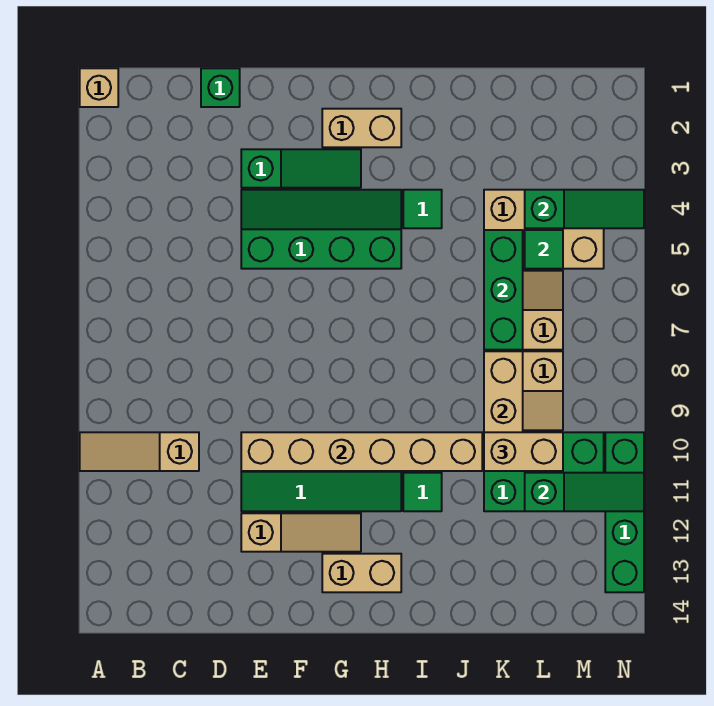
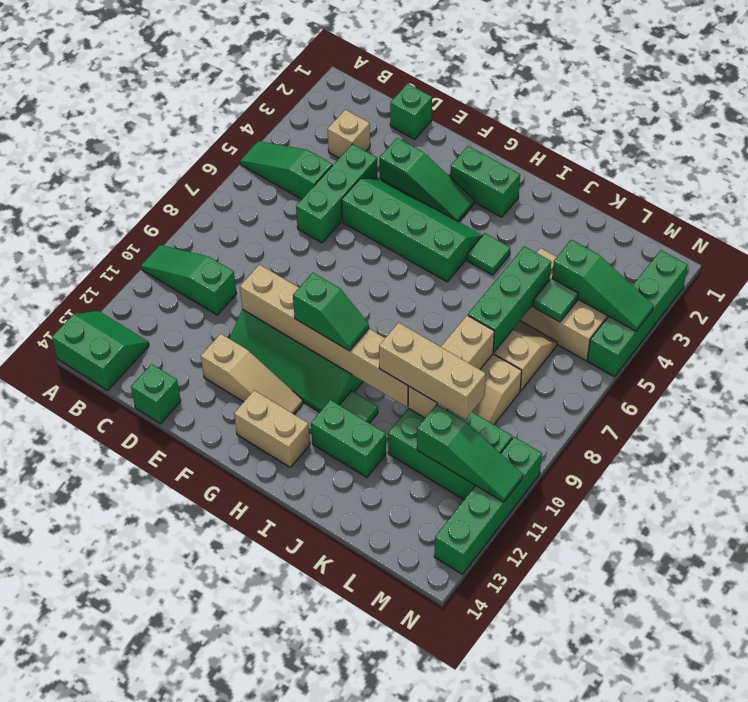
tan 1x1 brick [80,68,118,107] -> tan 1x1 brick moved to [327,110,370,158]
none -> green 1x3 slope [240,141,332,199]
tan 1x3 slope [80,432,199,471] -> green 1x3 slope [141,245,237,315]
none -> green 2x2 slope [52,311,149,390]
none -> green 1x3 brick [296,144,378,243]
none -> green 1x1 brick [131,364,181,424]
tan 1x2 brick [322,109,401,147] -> green 1x2 brick [450,146,520,217]
none -> green 1x2 slope [293,273,369,351]
none -> green 1x2 brick [311,400,386,477]
tan 1x2 brick [484,432,563,471] -> tan 1x3 brick [379,323,486,419]
none -> green 1x4 brick [587,250,688,377]

